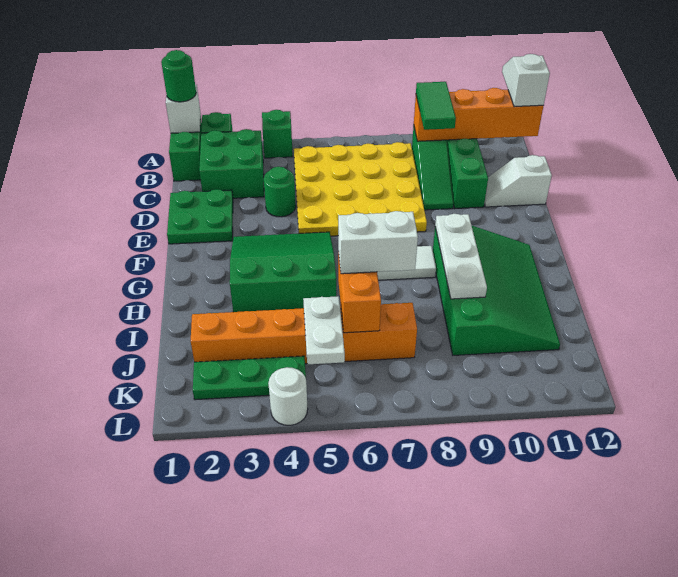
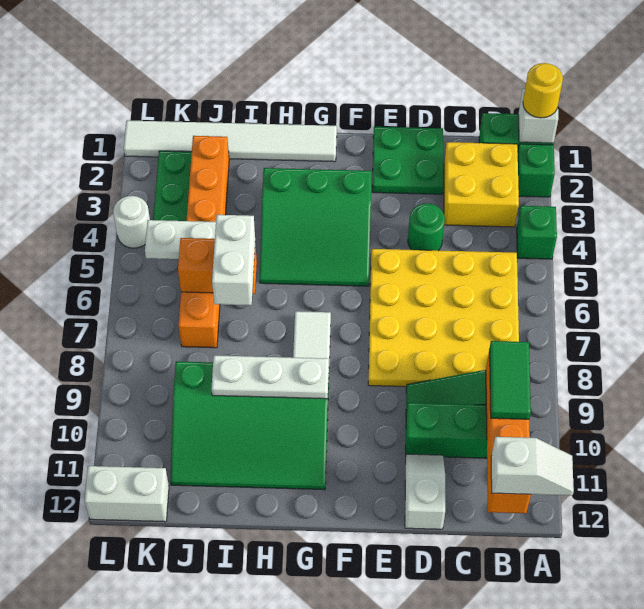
green 1x1 round brick [161,50,196,102] -> yellow 1x1 round brick [523,63,563,118]
green 2x2 brick [199,129,264,198] -> yellow 2x2 brick [444,142,519,227]
green 1x2 tile [416,82,456,130] -> green 1x2 tile turned to [490,341,531,419]
green 3x3 slope [230,232,336,312] -> green 3x3 slope turned to [260,168,372,286]
none -> white 1x6 tile [124,120,337,162]
none -> white 1x2 brick [84,466,169,522]

